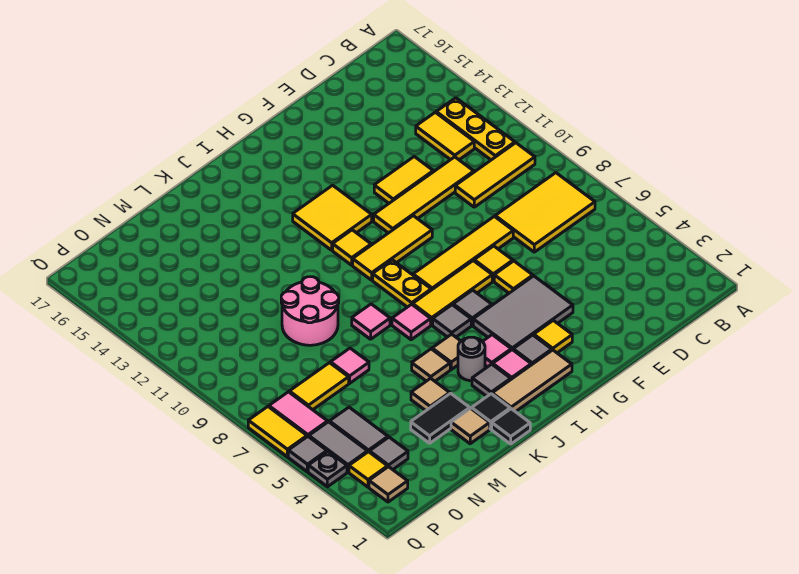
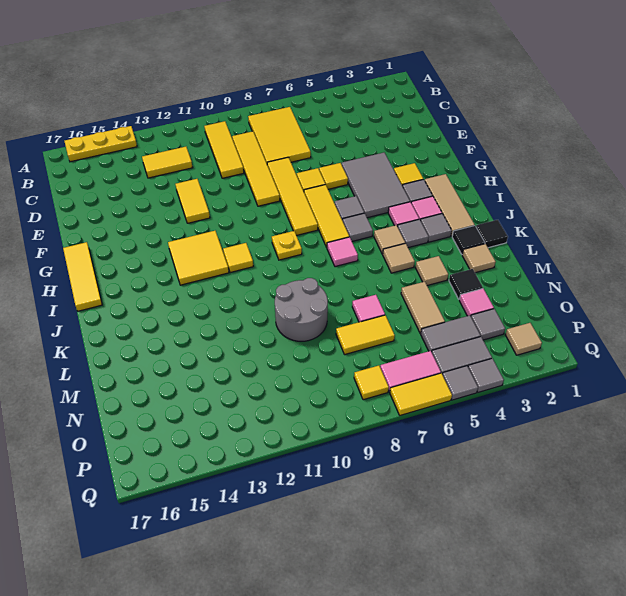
yellow 1x3 plate [436,98,515,160] -> yellow 1x3 plate moved to [65,126,137,162]
yellow 1x4 tile [374,157,474,233] -> yellow 1x4 tile moved to [232,131,280,206]
yellow 1x3 tile [353,216,432,280] -> yellow 1x3 tile moved to [63,242,102,311]
yellow 1x2 plate [373,260,431,307] -> yellow 1x1 plate [272,231,302,260]
grey 1x1 round brick [458,337,485,381] -> grey 1x1 tile [397,219,429,248]
pink 1x1 tile [352,304,390,339] -> pink 1x1 tile moved to [459,289,494,316]
black 1x2 tile [411,393,470,443] -> black 1x1 tile [449,269,483,299]
pink 2x2 round brick [281,277,339,345] -> grey 2x2 round brick [275,278,328,341]
none -> tan 1x2 tile [401,282,445,334]
yellow 1x2 tile [289,363,349,410] -> yellow 1x2 tile turned to [336,315,395,355]
yellow 1x1 tile [349,452,388,487] -> yellow 1x1 tile moved to [354,366,389,400]
grey 1x1 plate [308,452,347,487] -> grey 1x1 tile [468,358,504,392]

